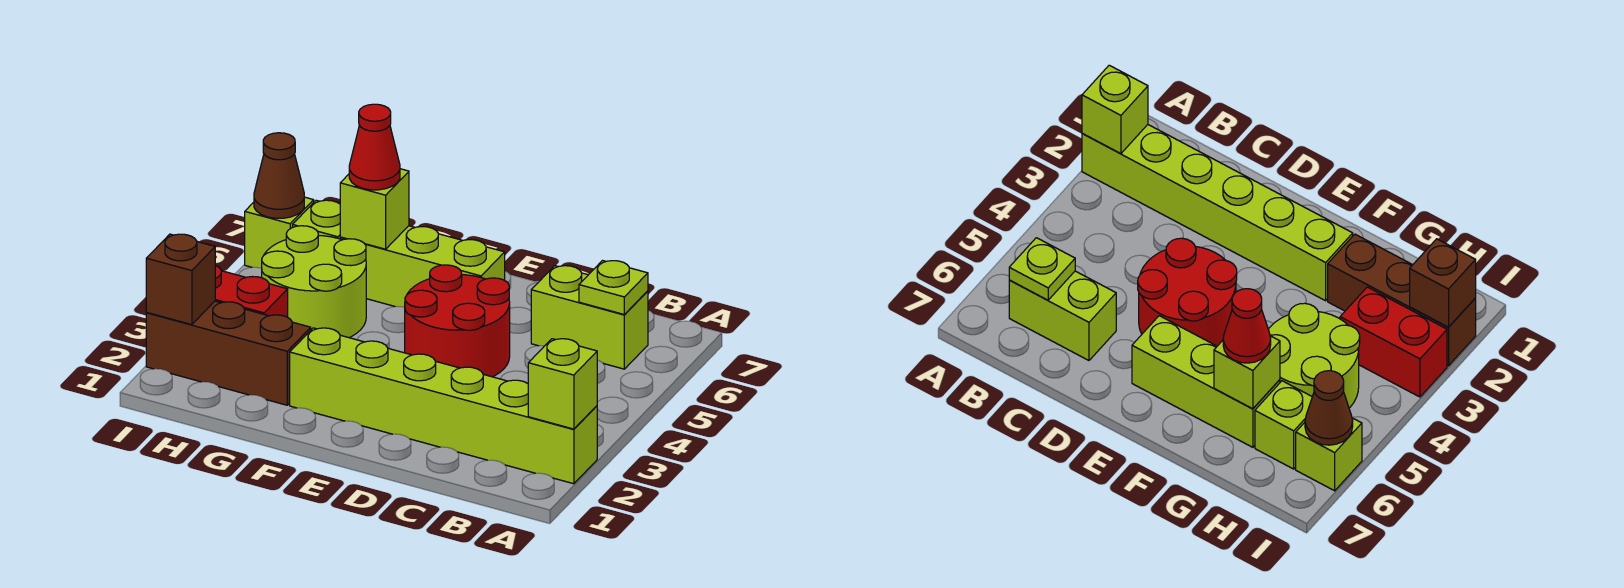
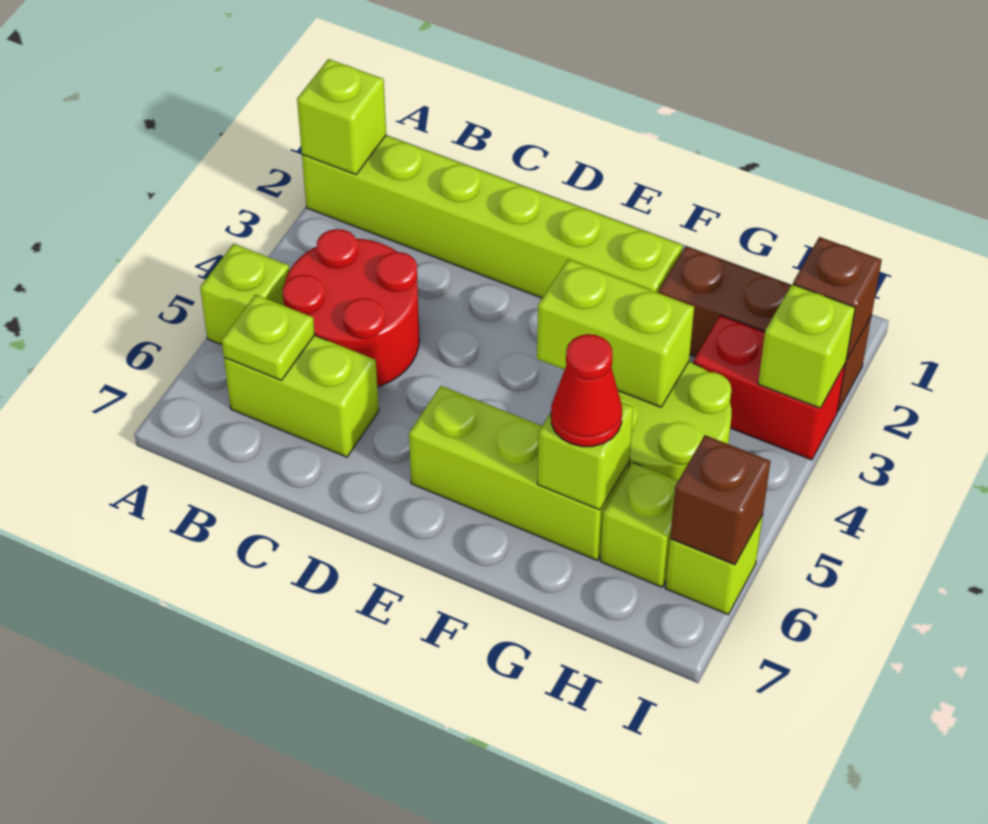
none -> lime 1x1 brick [200,244,290,345]
red 2x2 round brick [405,265,510,377] -> red 2x2 round brick moved to [283,229,419,387]
none -> lime 1x2 brick [537,259,694,407]
none -> lime 1x1 brick [758,284,855,408]
brown 1x1 cone [254,133,304,218] -> brown 1x1 brick [670,435,770,565]

